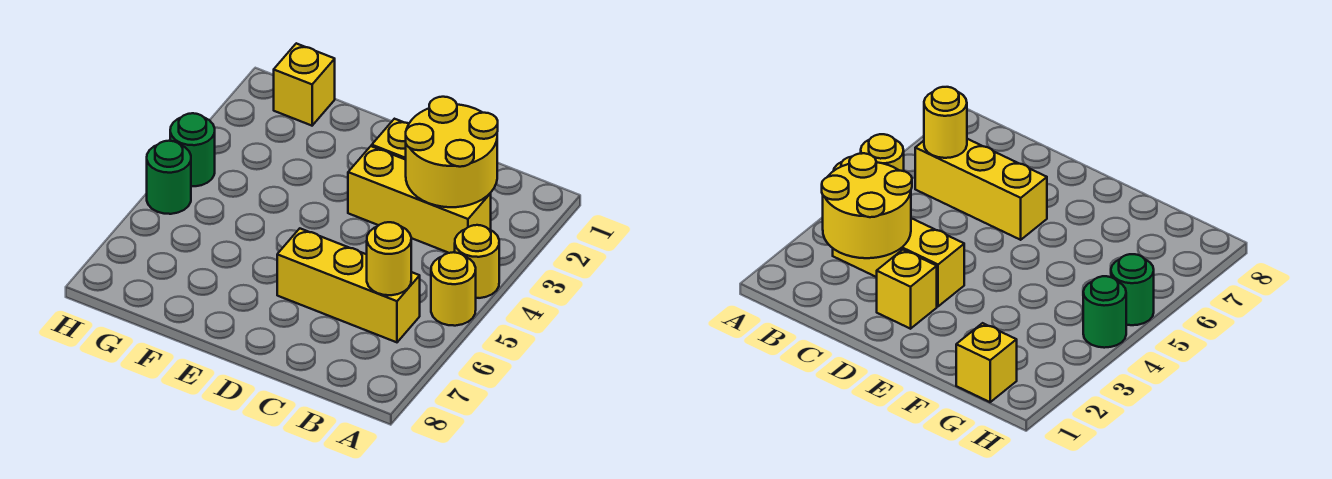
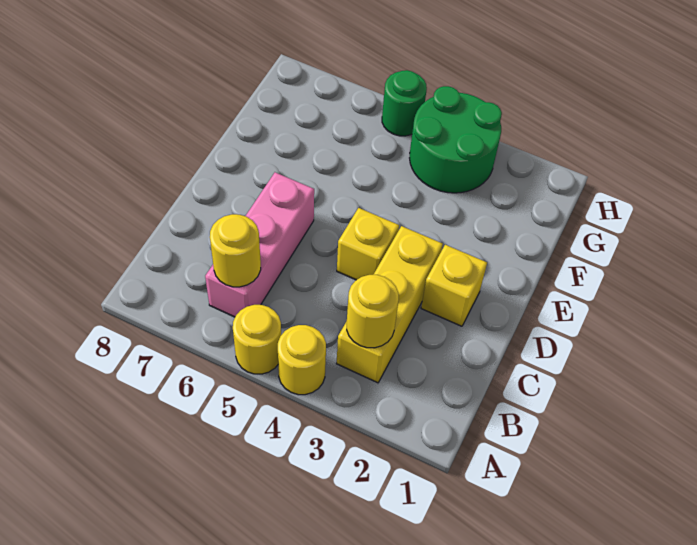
yellow 2x2 round brick [406,97,498,207] -> yellow 1x1 round brick [347,275,399,348]
yellow 1x3 brick [277,228,420,342] -> pink 1x3 brick [205,172,314,317]
yellow 1x1 brick [274,43,335,126] -> yellow 1x1 brick moved to [337,208,399,280]
green 1x1 round brick [170,113,215,186] -> green 2x2 round brick [410,86,502,193]

